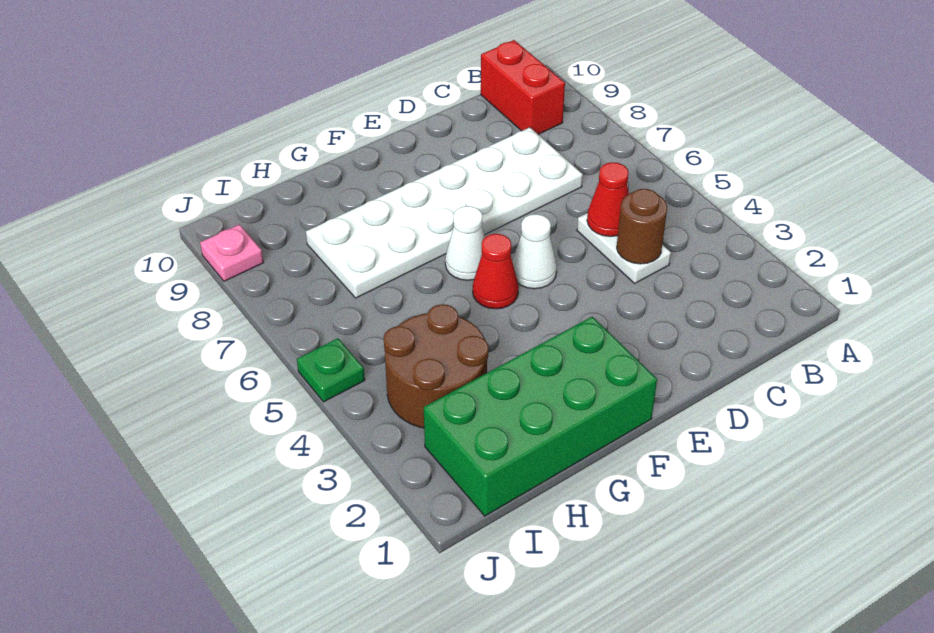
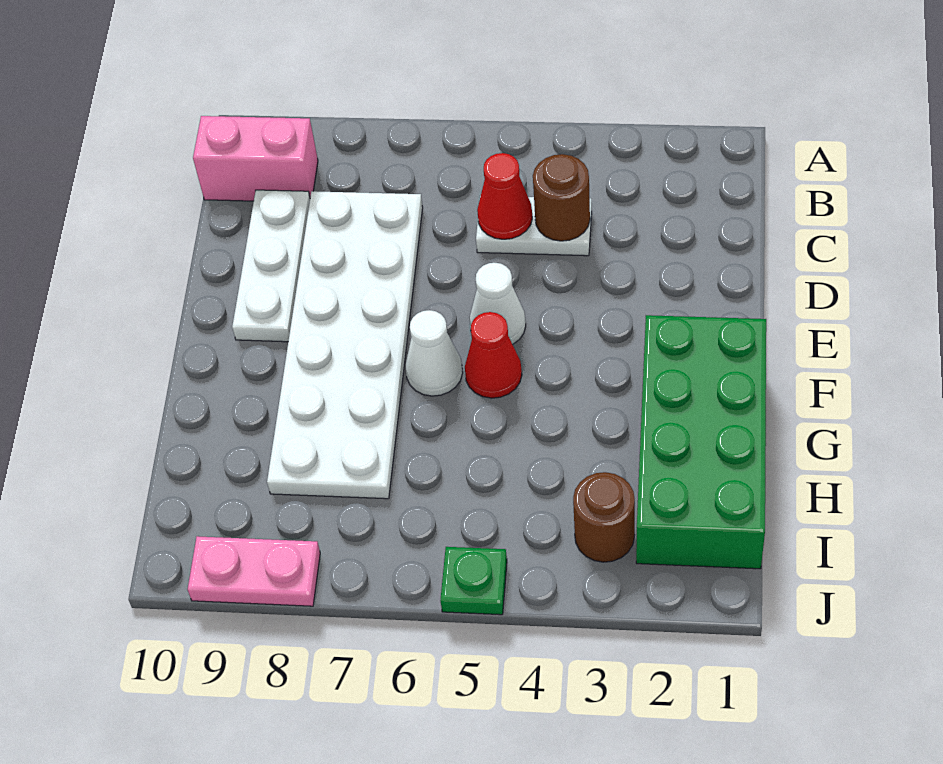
red 1x2 brick [481,40,565,134] -> pink 1x2 brick [193,116,318,201]
none -> white 1x3 plate [232,190,310,342]
brown 2x2 round brick [384,304,489,428] -> brown 1x1 round brick [573,472,635,562]
pink 1x1 plate [200,224,263,281] -> pink 1x2 plate [188,536,320,606]

